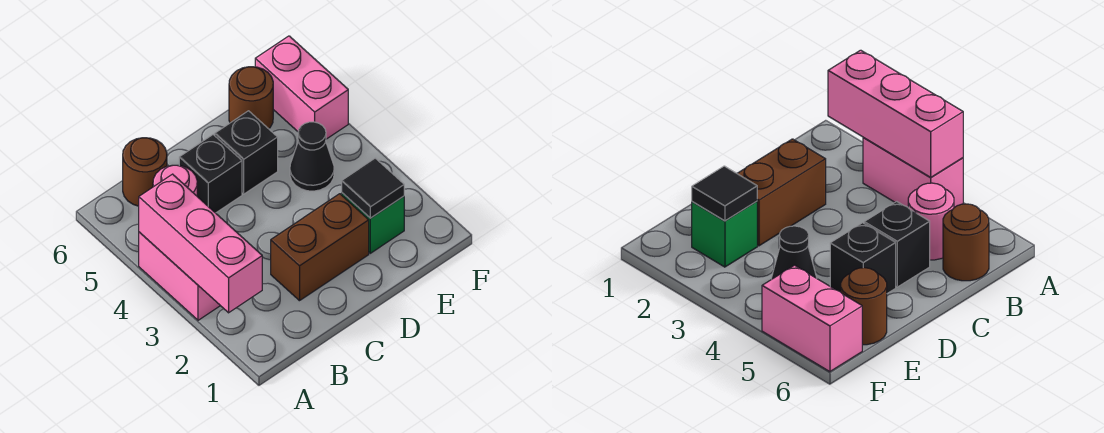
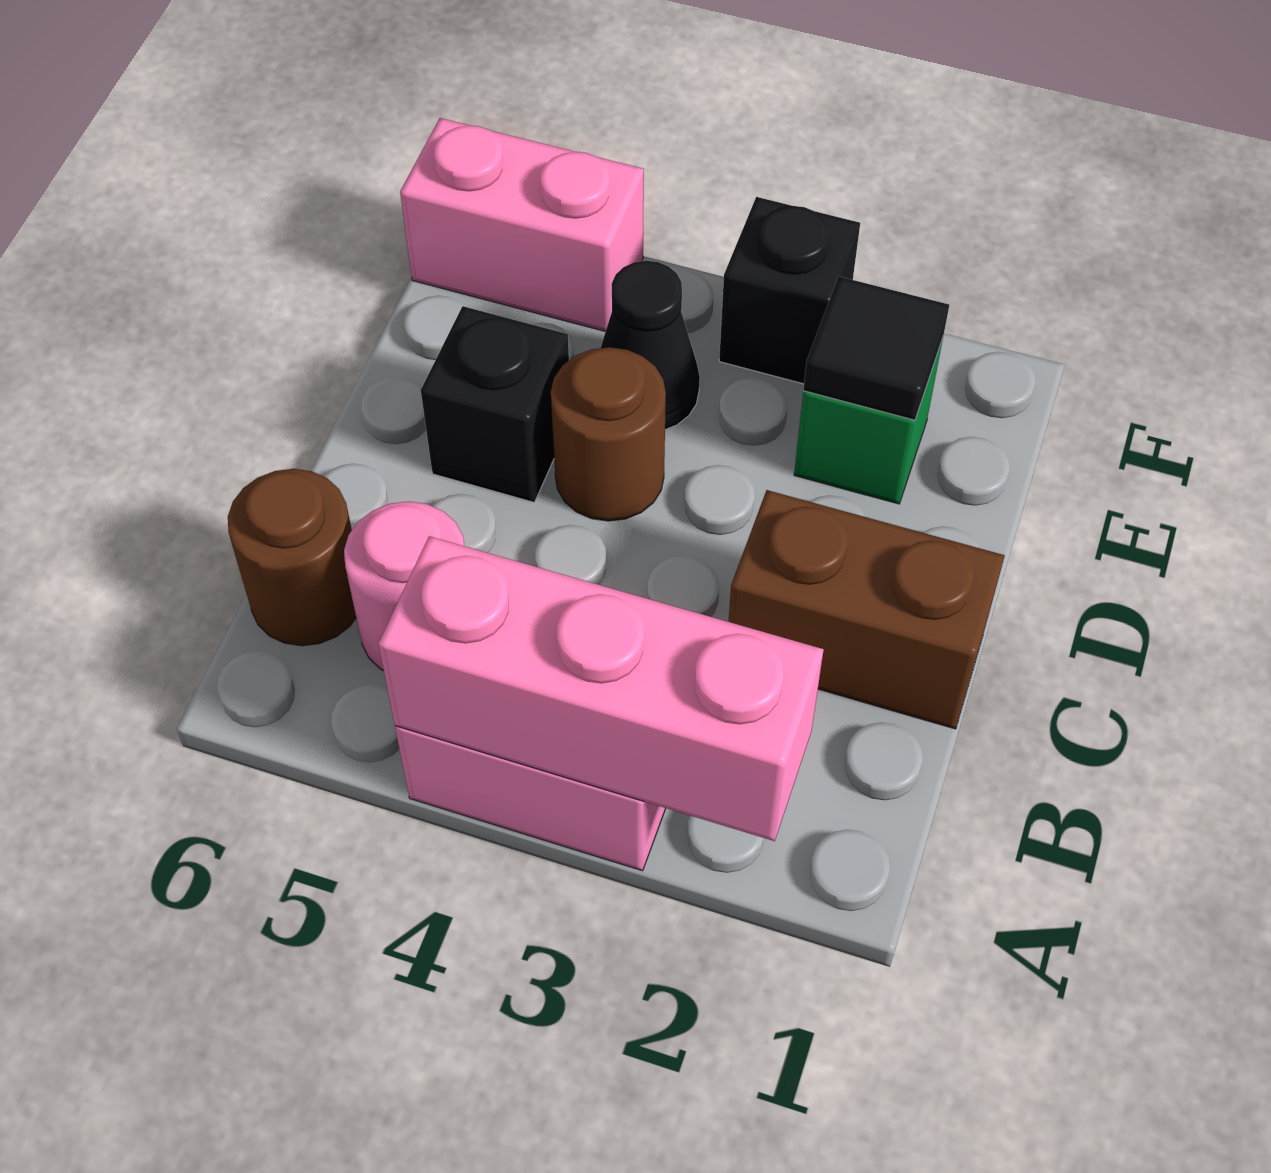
brown 1x2 brick [271,194,369,301] -> brown 1x2 brick turned to [729,490,1005,729]
black 1x1 brick [179,135,242,213] -> black 1x1 brick moved to [719,197,860,384]
brown 1x1 round brick [229,67,273,129] -> brown 1x1 round brick moved to [551,347,666,521]

